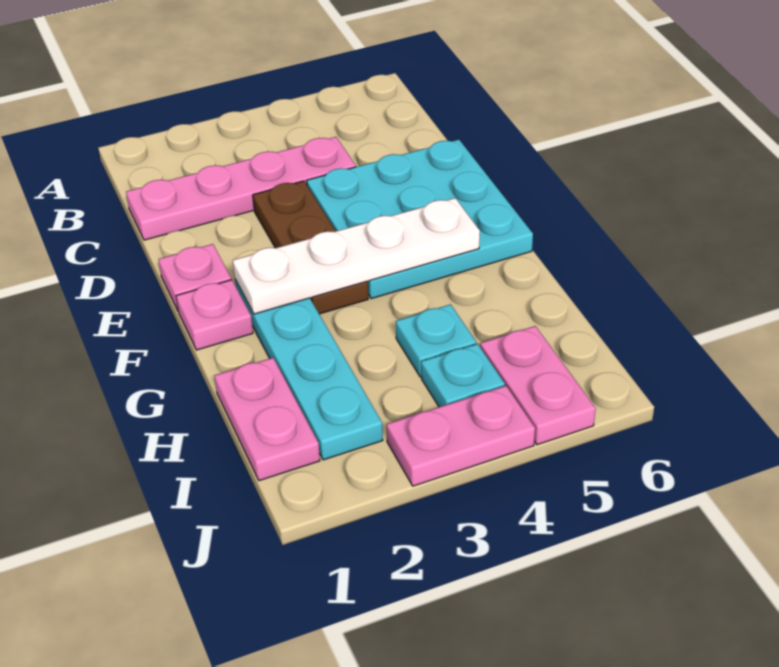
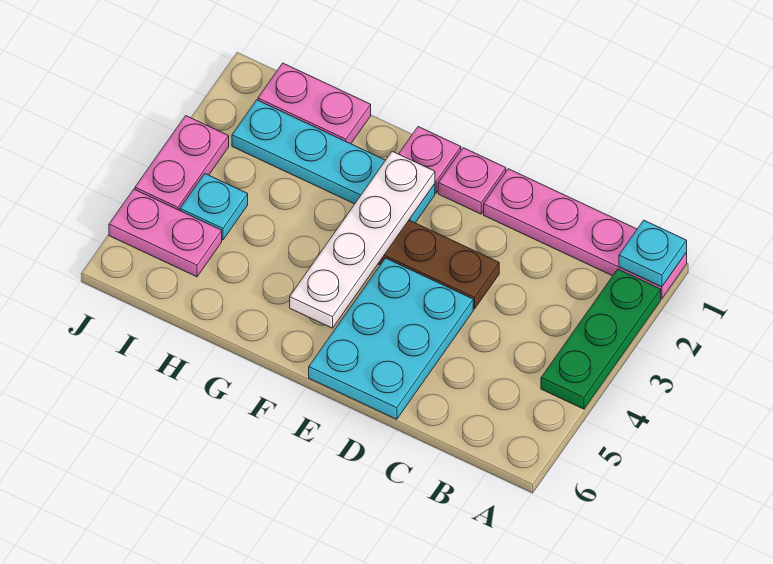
none -> green 1x3 plate [541,269,661,409]
pink 1x4 plate [126,137,356,240] -> pink 1x4 plate turned to [484,169,687,299]
cyan 3x3 plate [307,140,533,299] -> cyan 2x3 plate [309,258,473,419]
cyan 1x1 plate [396,304,476,377] -> cyan 1x1 plate moved to [619,220,687,287]

